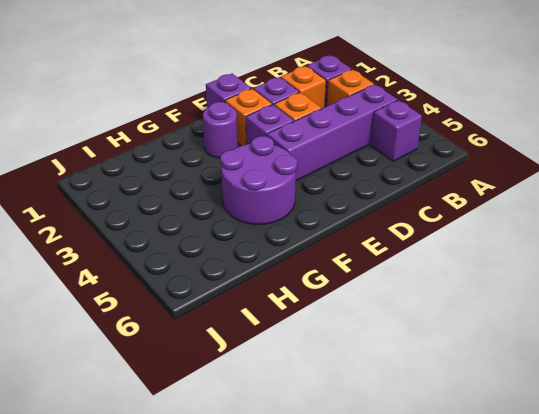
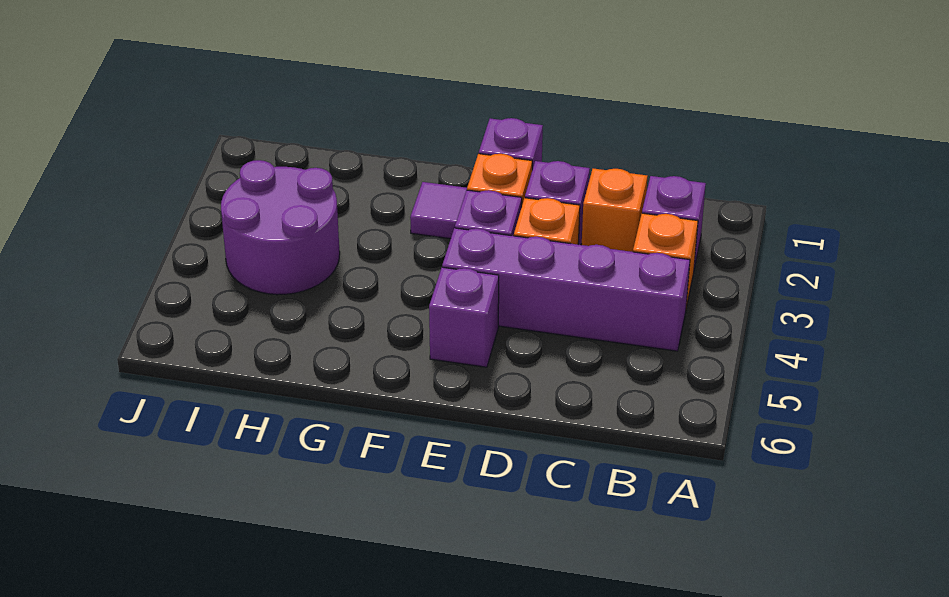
purple 1x1 brick [371,100,422,161] -> purple 1x1 brick moved to [429,267,499,367]
purple 1x1 round brick [203,102,238,158] -> purple 1x1 tile [410,182,467,239]
purple 2x2 round brick [220,136,297,225] -> purple 2x2 round brick moved to [221,160,340,295]

